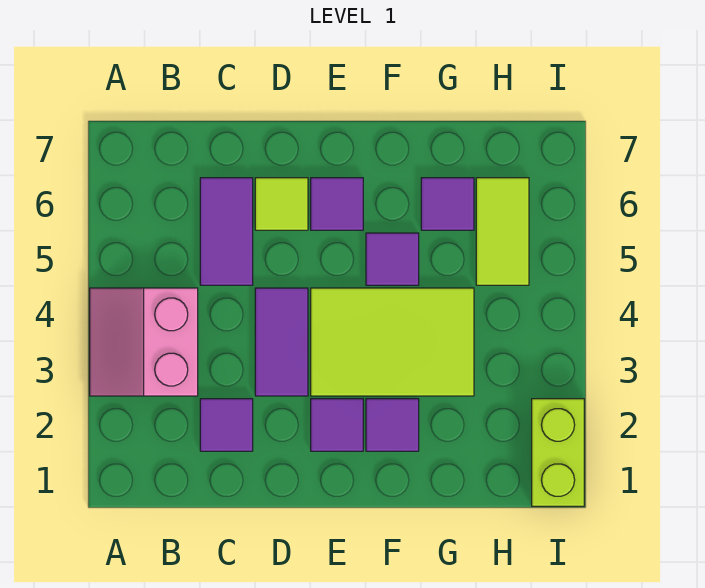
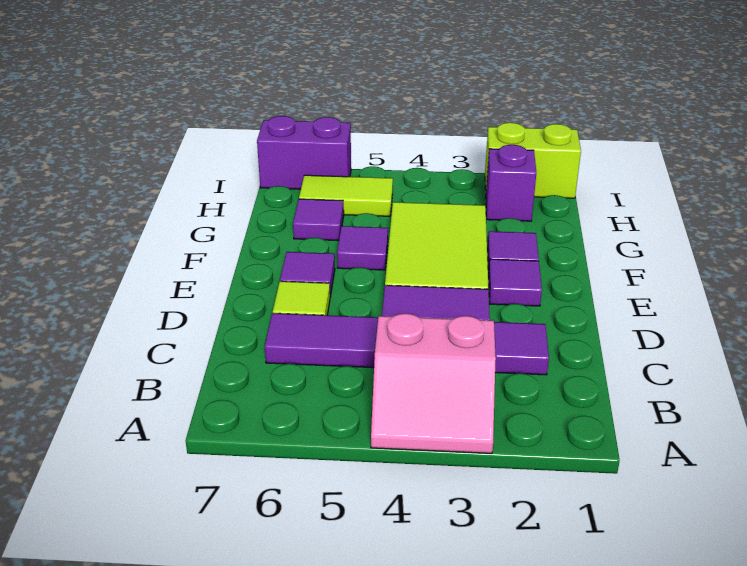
none -> purple 1x1 brick [486,145,537,221]
none -> purple 1x2 brick [257,116,351,189]

